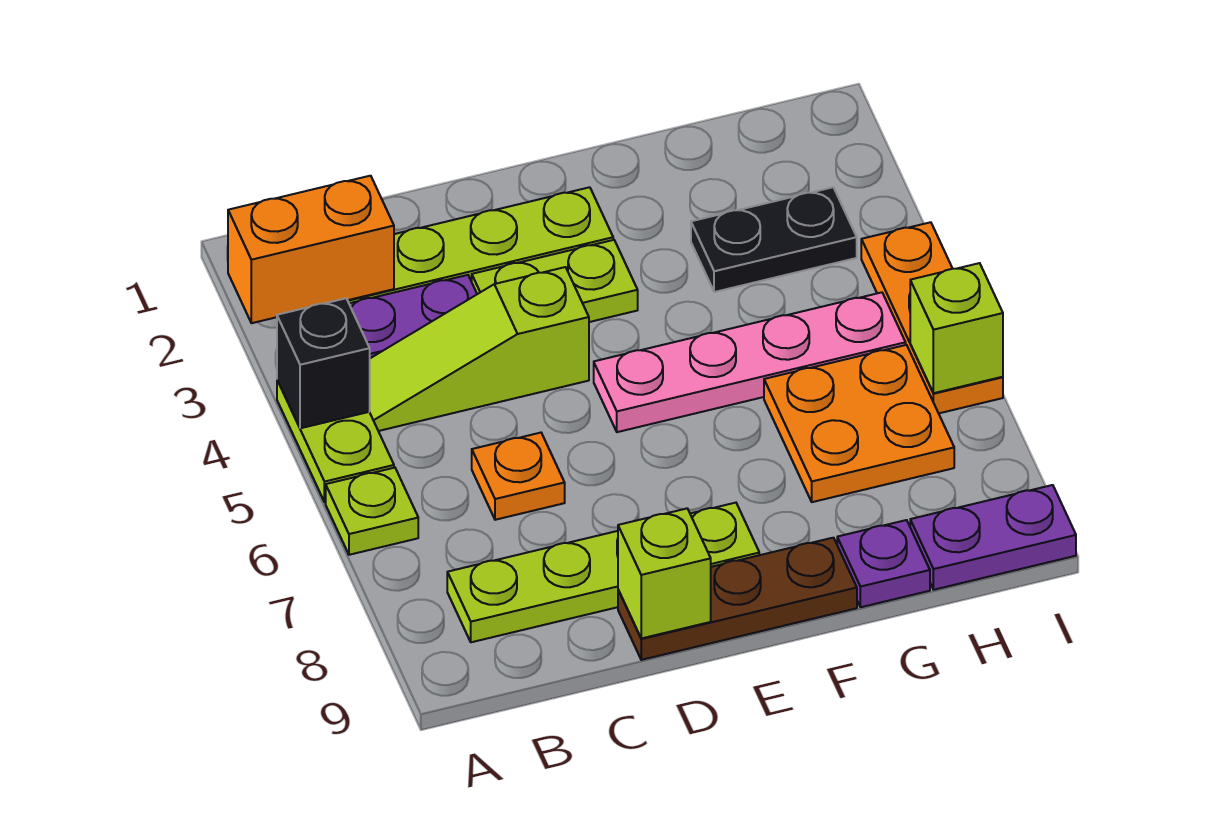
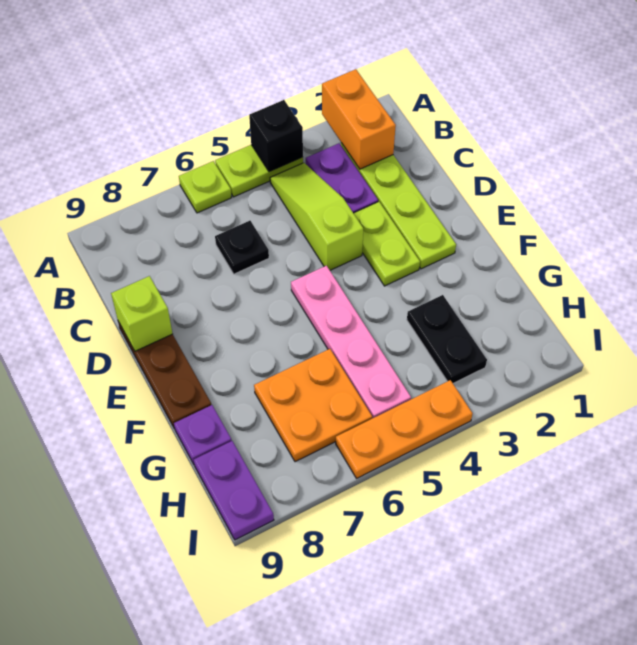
lime 1x4 plate [447,503,759,642] -> none
orange 1x1 plate [472,433,565,520] -> black 1x1 plate [215,221,269,274]
lime 1x1 brick [910,263,1003,393] -> none

